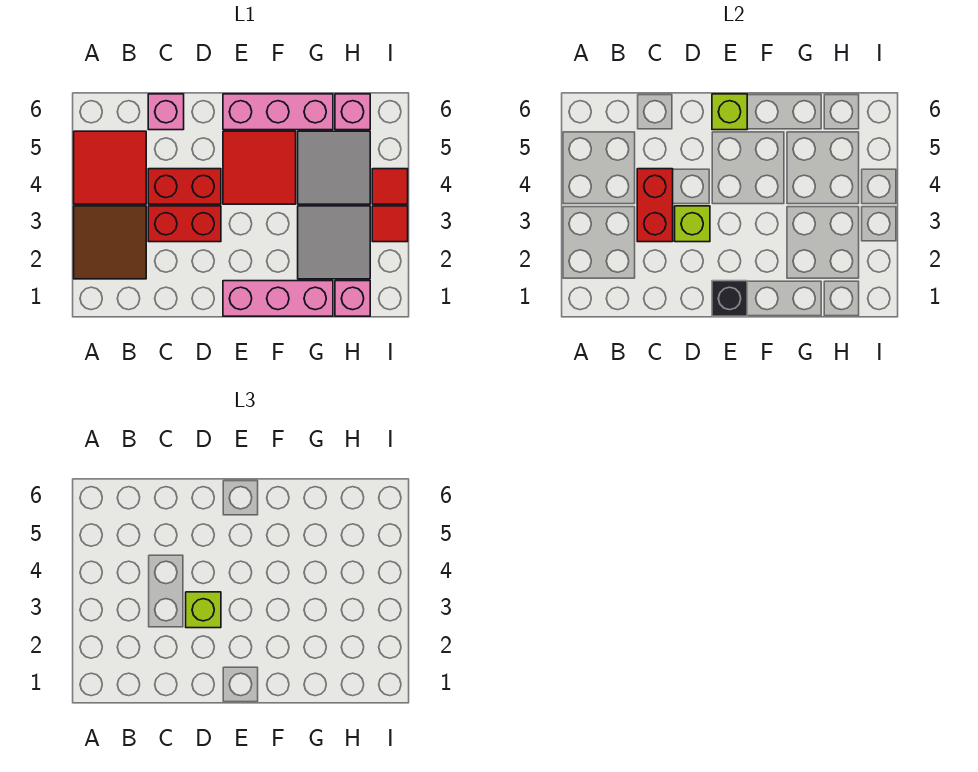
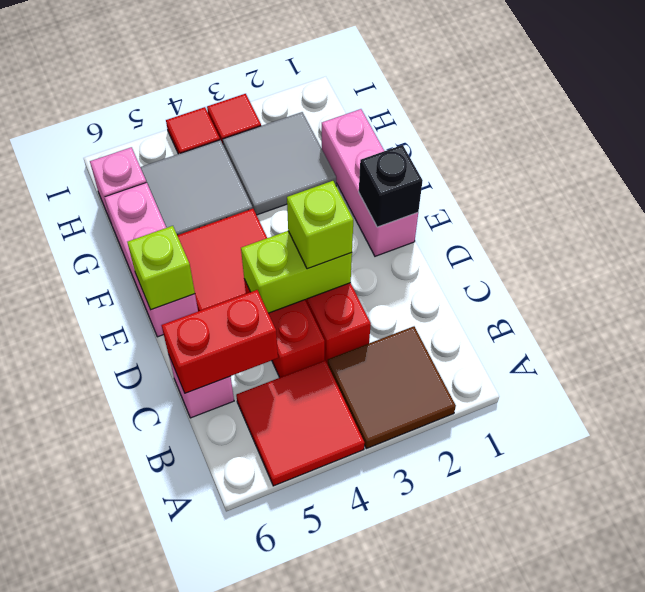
red 1x2 brick [637,169,673,242] -> red 1x2 brick moved to [161,290,278,393]
lime 1x1 brick [675,206,710,242] -> lime 1x2 brick [241,231,352,313]
pink 1x1 brick [335,281,370,316] -> none

